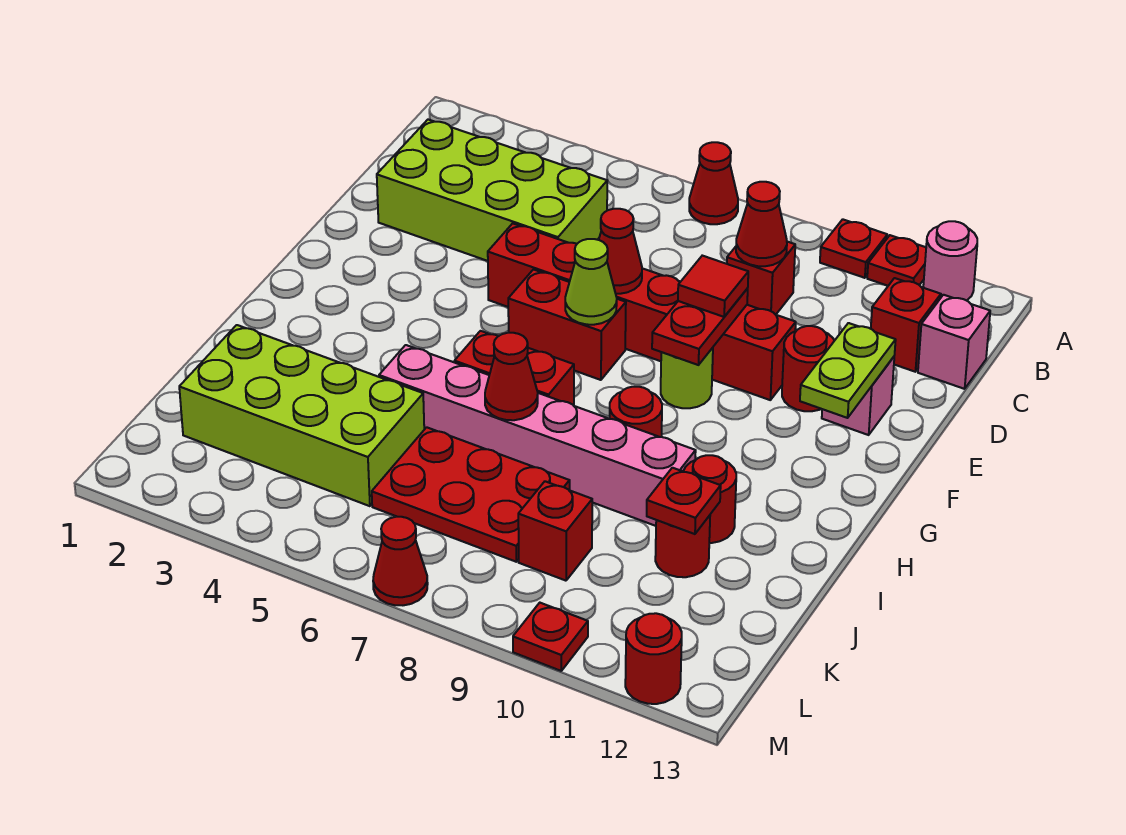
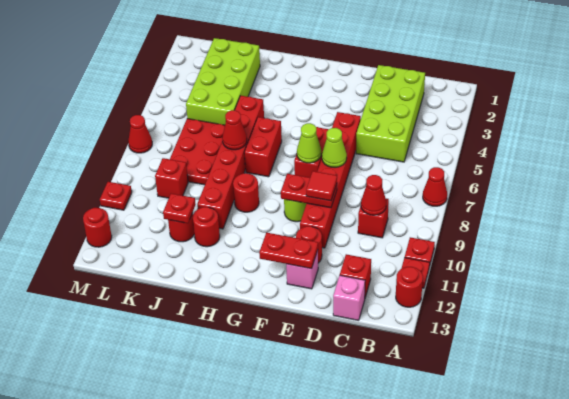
pink 1x1 round brick [923,221,977,301] -> red 1x1 round brick [396,267,423,307]
red 1x1 cone [599,209,642,294] -> lime 1x1 cone [322,128,347,167]
lime 1x2 plate [800,323,896,418] -> red 1x2 plate [259,233,318,269]
pink 1x6 brick [379,345,696,526] -> red 1x6 brick [197,96,264,229]

